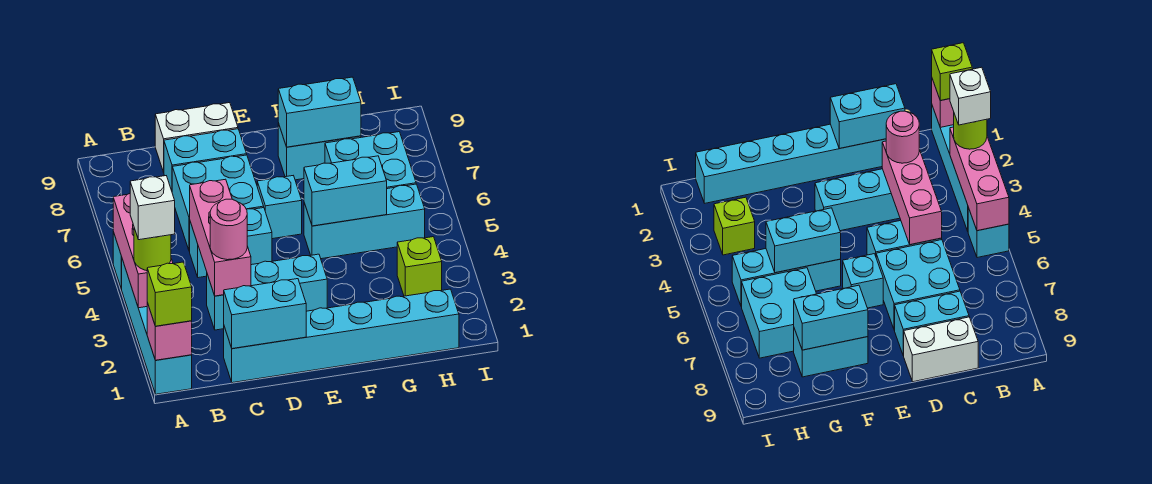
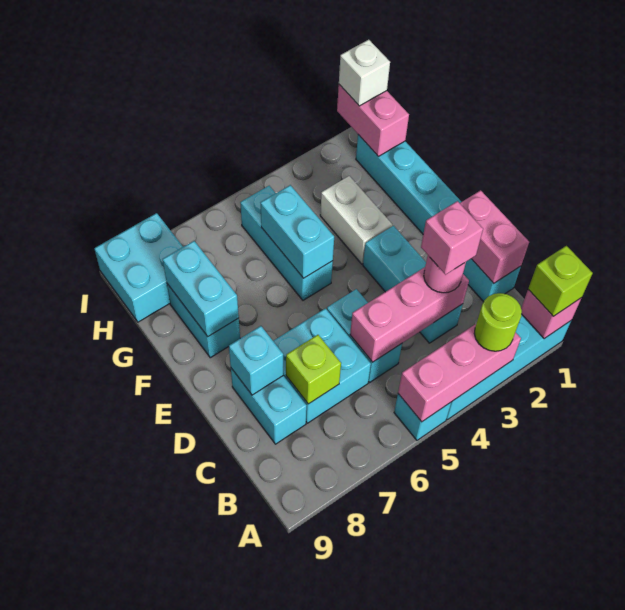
white 1x1 brick [130,176,175,240] -> white 1x1 brick moved to [339,40,390,106]
cyan 1x2 brick [224,279,306,349] -> pink 1x2 brick [460,190,529,283]
none -> pink 1x1 brick [421,201,483,275]
white 1x2 brick [155,103,238,172] -> white 1x2 brick moved to [320,176,392,264]
cyan 1x1 brick [257,176,302,239] -> cyan 1x1 brick moved to [229,326,283,395]
cyan 2x2 brick [325,132,416,189] -> cyan 2x2 brick moved to [94,213,183,322]
none -> pink 1x2 brick [337,85,409,156]
lime 1x1 brick [397,237,442,296] -> lime 1x1 brick moved to [286,335,341,404]

